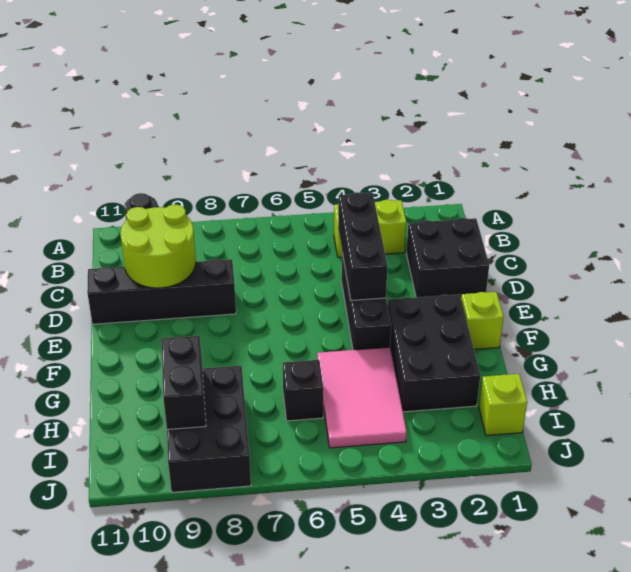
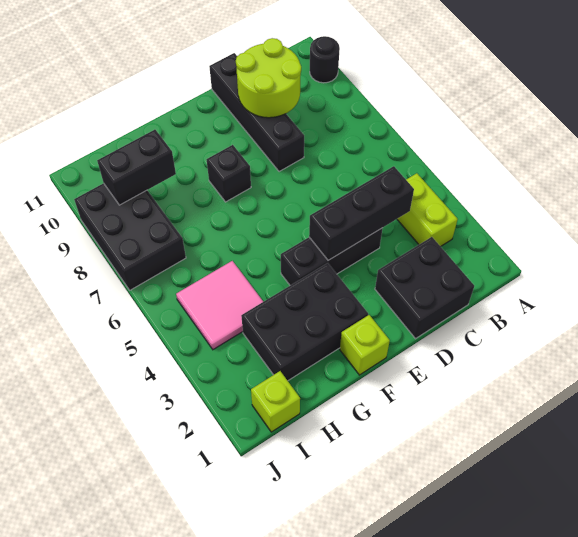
pink 2x3 tile [317,347,407,448] -> pink 2x2 tile [176,261,263,350]
black 1x1 brick [283,360,323,421] -> black 1x1 brick moved to [207,145,251,202]
black 2x3 brick [167,366,251,492] -> black 2x3 brick turned to [74,183,186,290]

